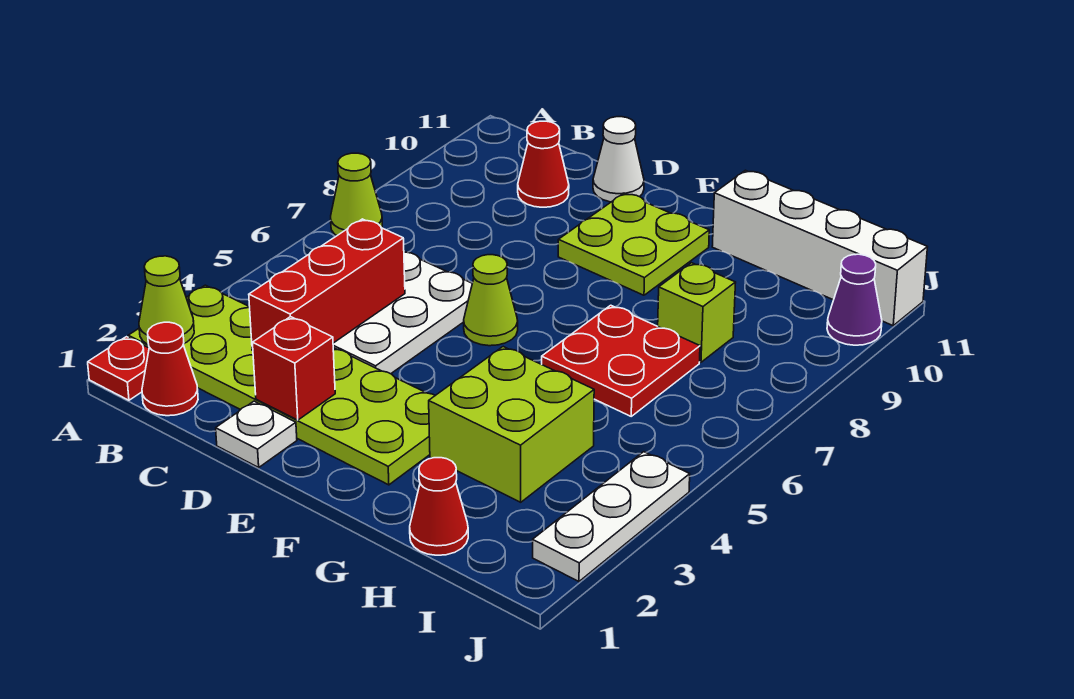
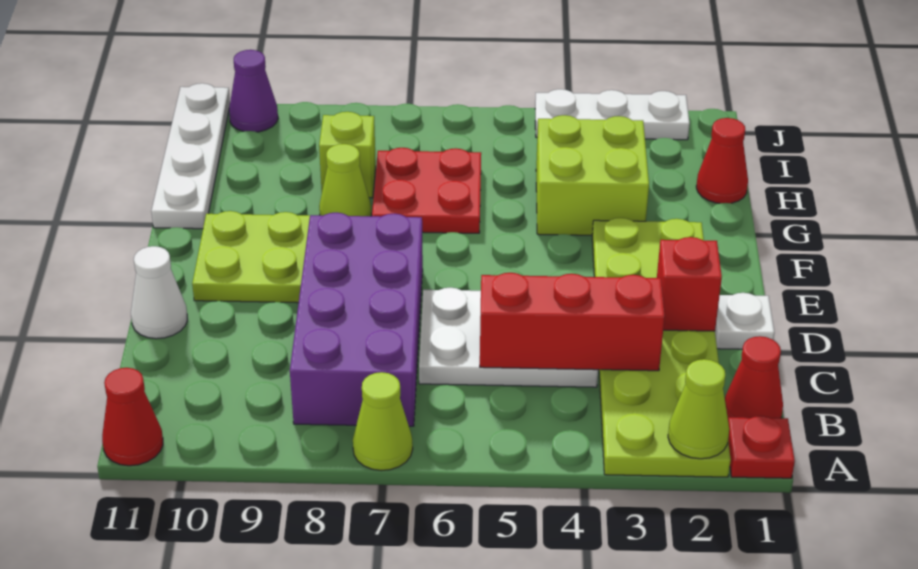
none -> purple 2x4 brick [290,213,423,426]
red 1x1 cone [518,121,569,207] -> red 1x1 cone moved to [102,368,163,466]
lime 1x1 cone [464,255,518,346] -> lime 1x1 cone moved to [319,144,371,216]
white 1x4 brick [712,170,927,326] -> white 1x4 plate [151,83,230,229]

